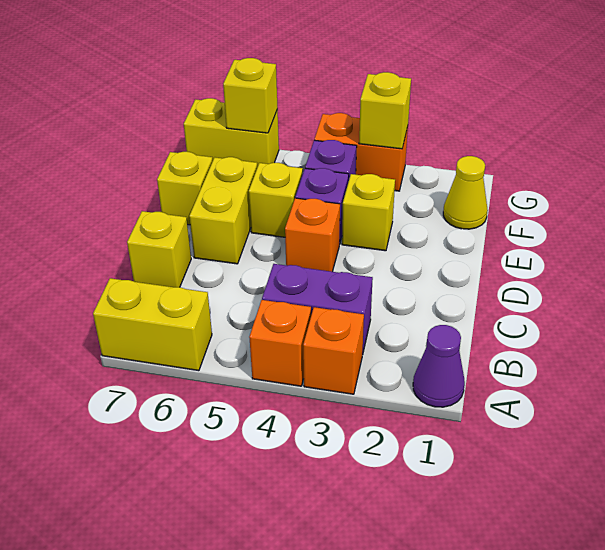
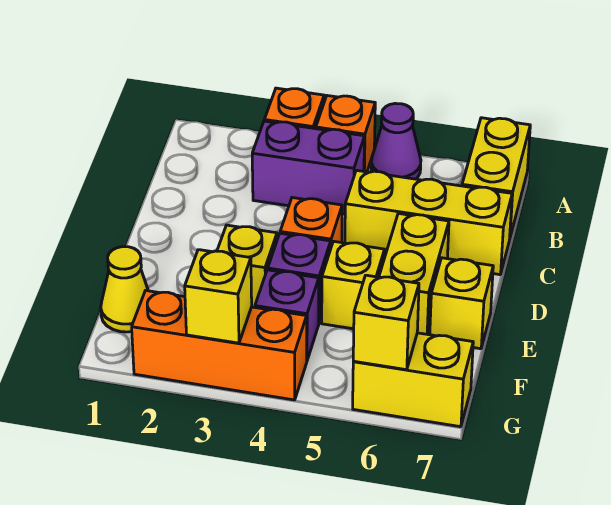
purple 1x1 cone [413,325,465,407] -> purple 1x1 cone moved to [371,103,421,179]
yellow 1x2 brick [93,278,212,371] -> yellow 1x2 brick turned to [462,118,530,237]
yellow 1x1 brick [127,211,191,287] -> yellow 1x3 brick [345,170,512,275]
orange 1x2 brick [314,113,408,191] -> orange 1x3 brick [132,291,307,400]

